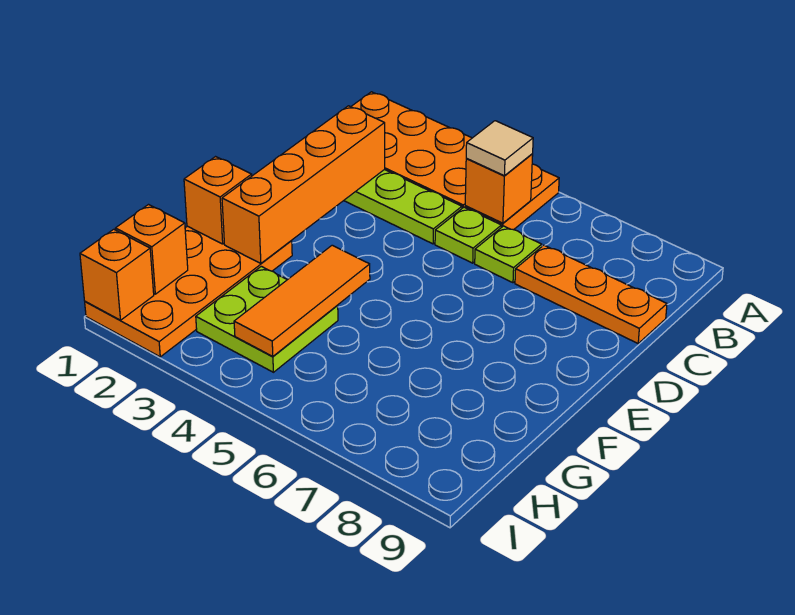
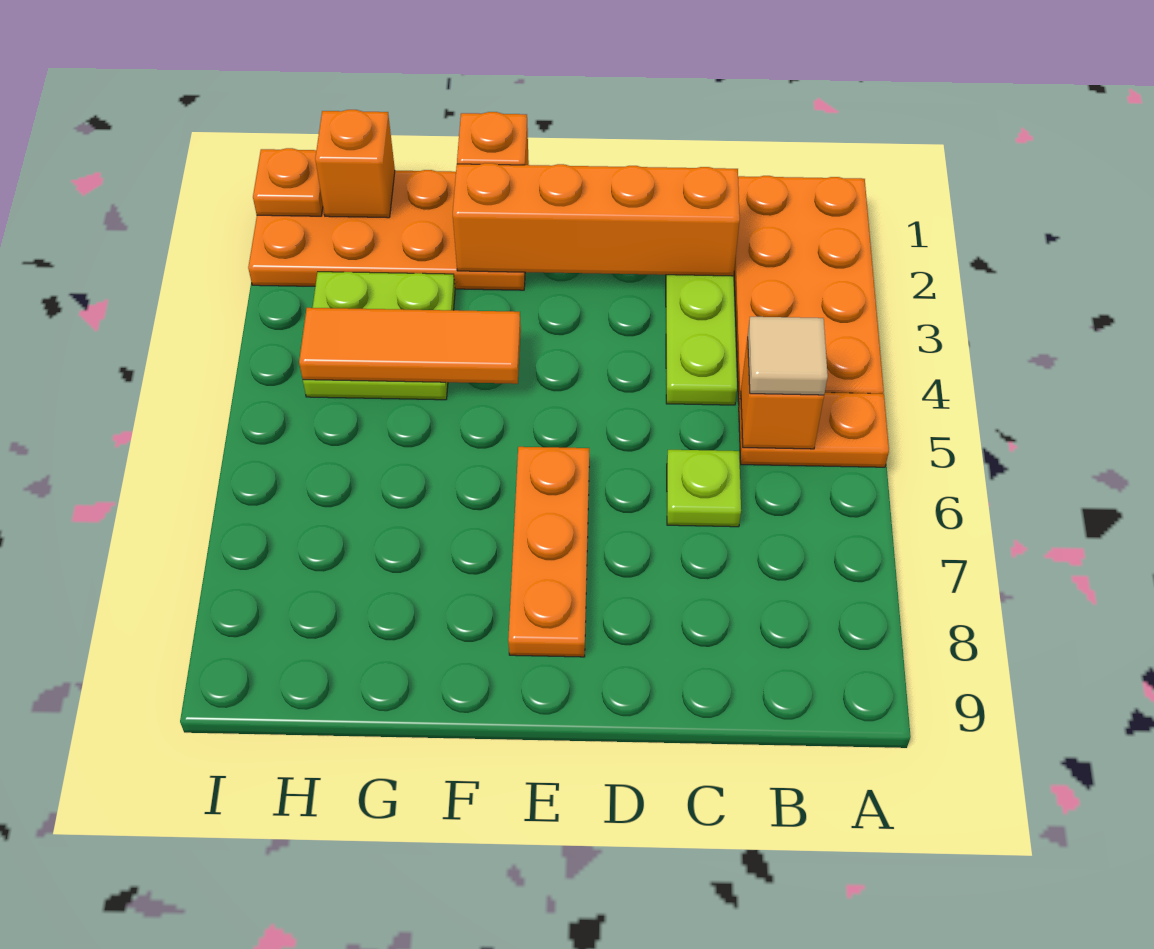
lime 1x1 plate [435,207,502,263] -> none
orange 1x3 plate [515,245,667,343] -> orange 1x3 plate moved to [508,447,589,657]
orange 1x1 brick [80,229,154,320] -> orange 1x1 plate [253,148,323,216]

